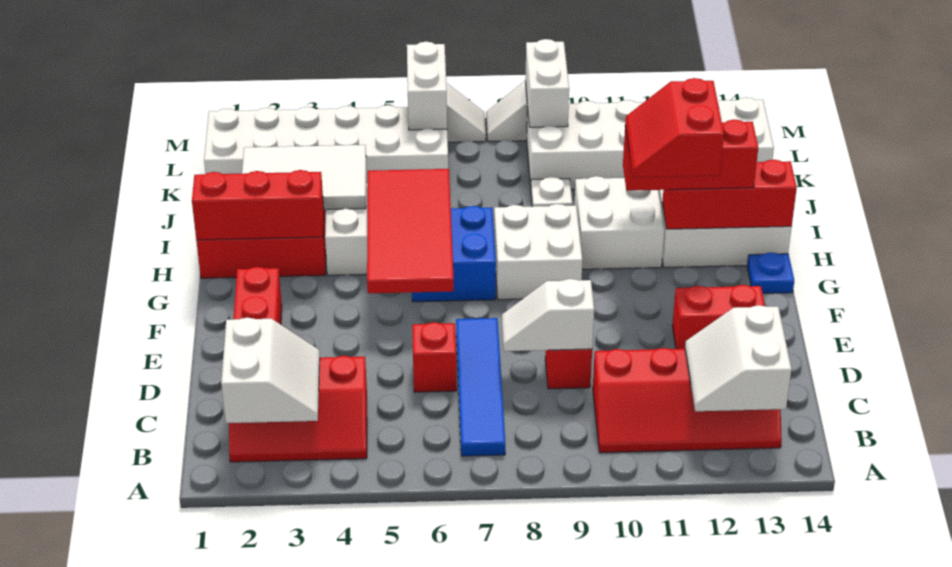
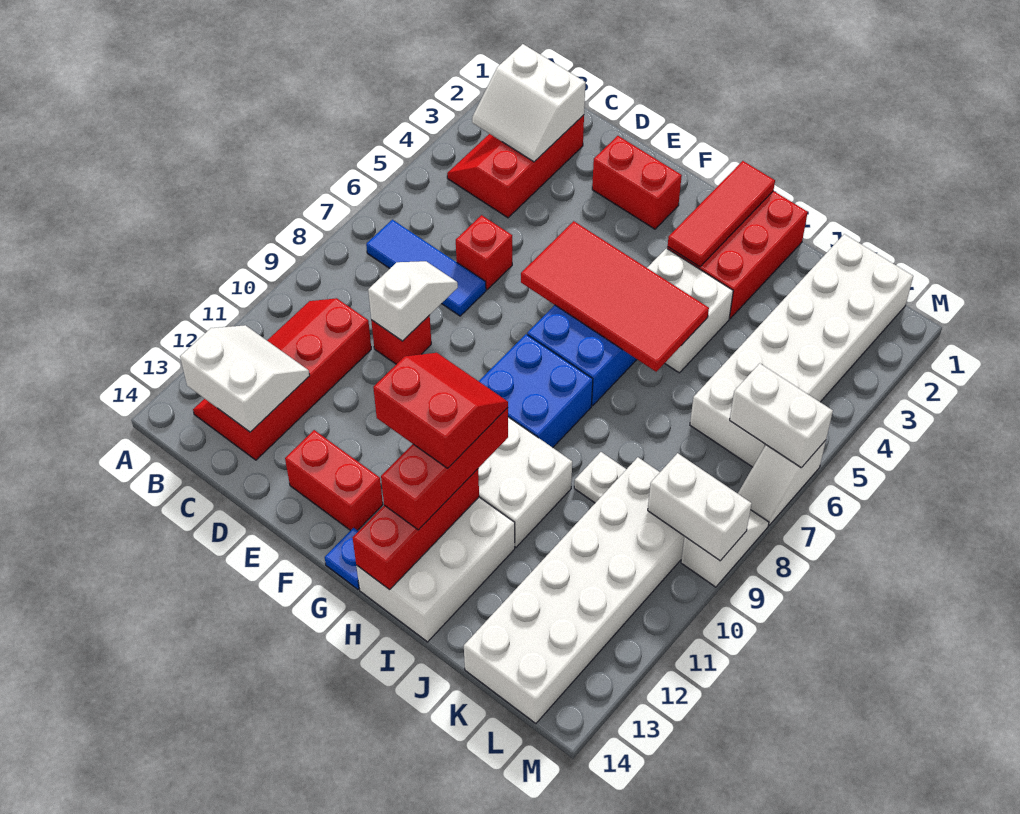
blue 1x4 tile [456,318,505,456] -> blue 1x3 tile [366,220,486,316]
red 1x2 brick [672,285,765,349] -> red 1x2 brick turned to [285,430,383,531]
white 2x2 brick [494,204,582,300] -> blue 2x2 brick [479,334,593,448]
red 1x3 brick [192,170,324,240] -> red 1x3 tile [668,161,775,267]
white 2x3 tile [242,145,366,210] -> none

